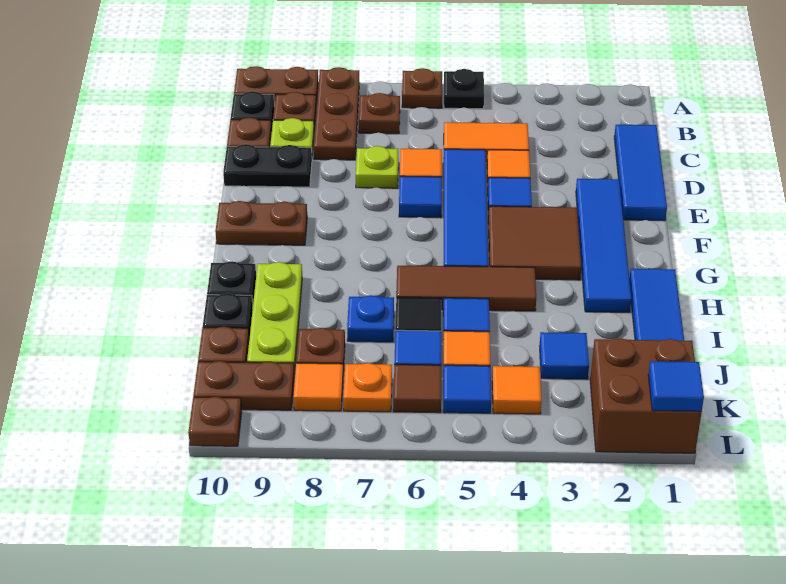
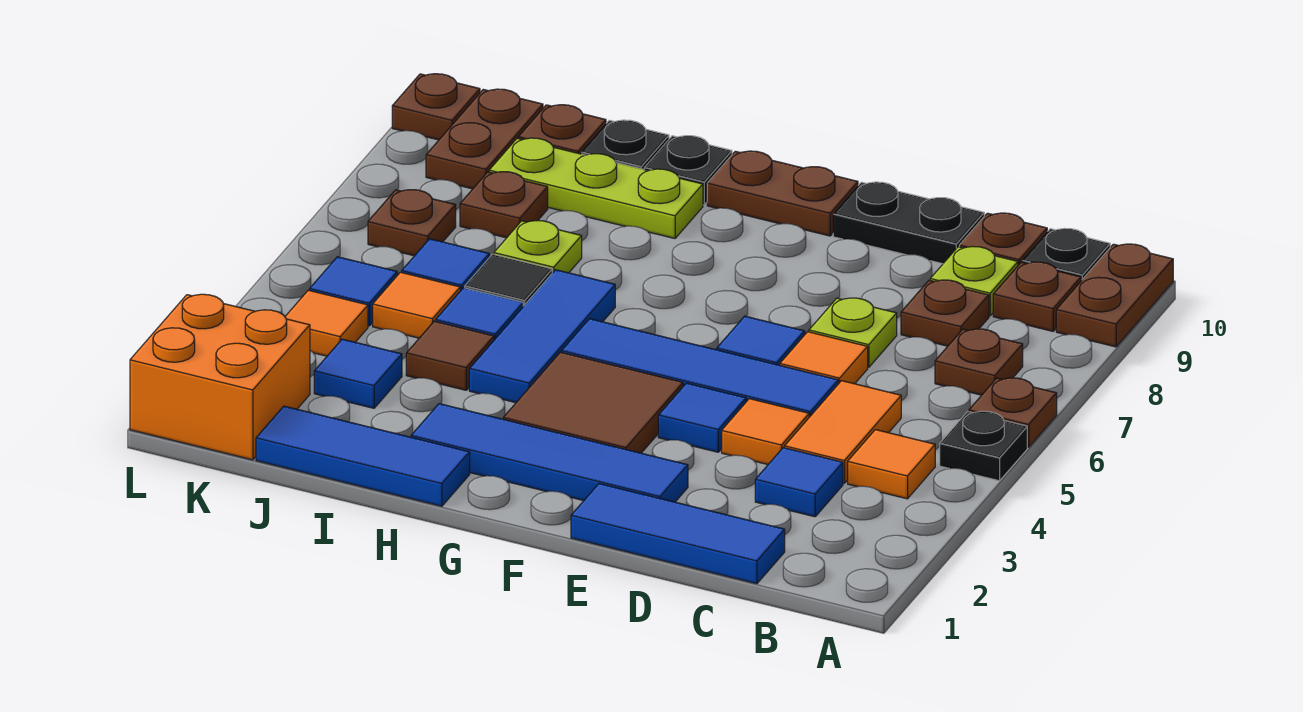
brown 1x3 plate [314,67,359,160] -> brown 1x1 plate [901,280,989,346]
black 1x2 plate [223,144,312,187] -> black 1x2 plate turned to [833,182,984,264]
brown 1x2 plate [215,201,307,245] -> brown 1x2 plate turned to [707,151,858,236]
brown 1x3 tile [396,266,536,311] -> blue 1x3 tile [469,270,615,403]
blue 1x1 plate [347,295,394,342] -> lime 1x1 plate [494,221,582,273]
brown 2x2 brick [590,338,702,453] -> orange 2x2 brick [130,294,310,460]
brown 1x1 tile [393,365,441,413] -> brown 1x1 tile moved to [406,321,494,390]
orange 1x1 plate [343,363,392,412] -> brown 1x1 plate [368,190,456,256]
orange 1x1 tile [293,363,343,411] -> orange 1x1 tile moved to [848,430,935,499]
blue 1x1 tile [648,361,704,411] -> blue 1x1 tile moved to [755,448,843,517]

